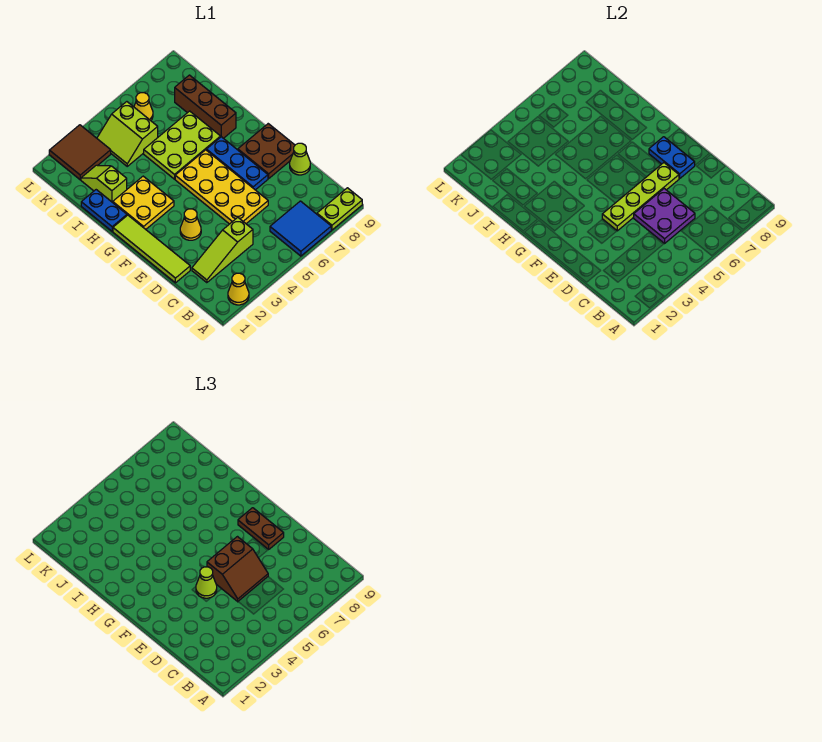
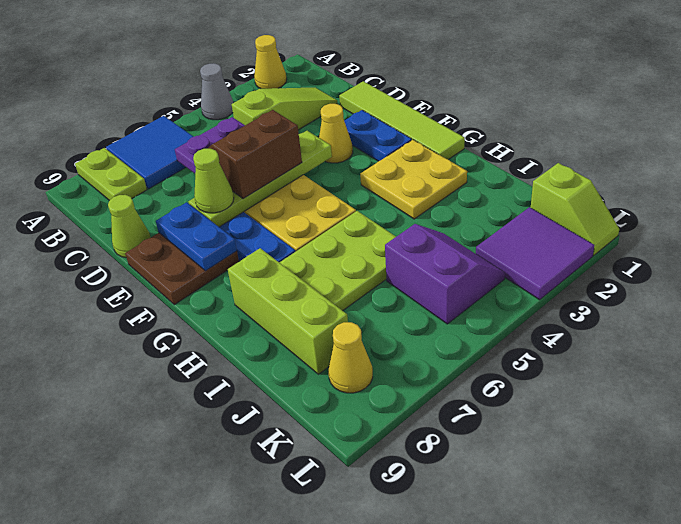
none -> grey 1x1 cone [200,63,234,120]
lime 1x2 plate [317,188,362,230] -> lime 1x2 plate turned to [75,148,147,201]
lime 1x1 cone [196,567,217,598] -> lime 1x1 cone moved to [193,149,234,213]
brown 1x2 plate [238,508,284,549] -> none
blue 1x2 plate [81,190,127,231] -> blue 1x2 plate moved to [344,110,412,161]
brown 1x3 brick [175,75,236,138] -> lime 1x3 brick [228,248,348,374]
lime 1x2 slope [81,165,127,202] -> lime 1x2 slope moved to [531,163,619,255]
lime 2x2 slope [97,102,158,166] -> purple 2x2 slope [385,224,505,324]
brown 2x2 tile [49,125,111,180] -> purple 2x2 tile [476,207,594,300]
yellow 1x1 cone [134,93,153,121] -> yellow 1x1 cone moved to [328,322,373,393]

